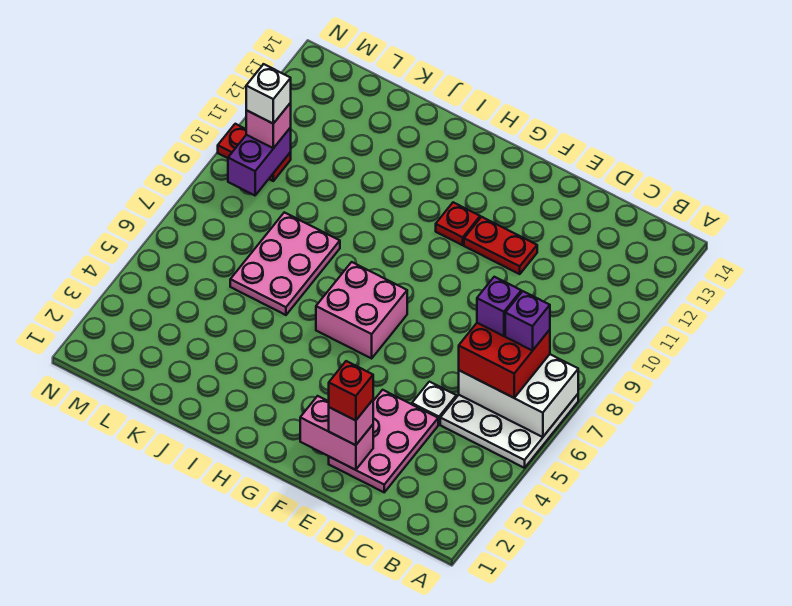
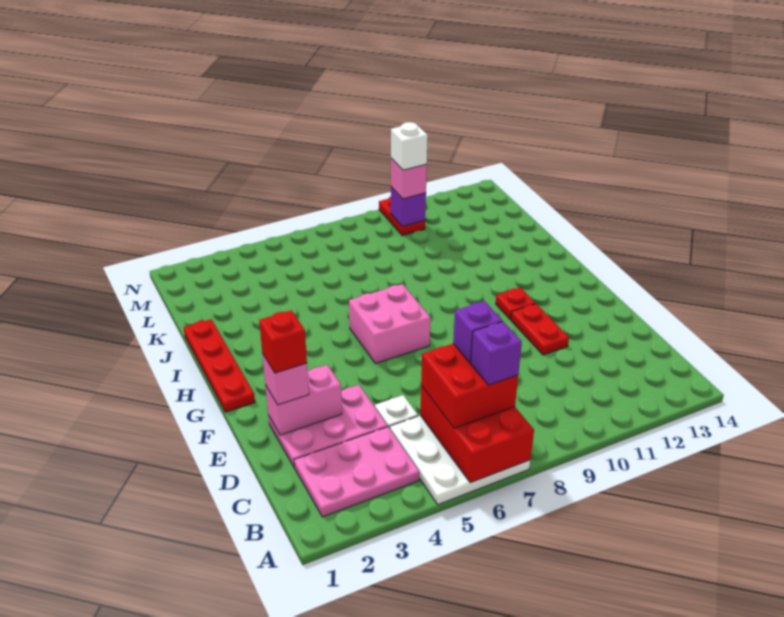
white 2x3 brick [459,354,578,437] -> red 2x3 brick [420,386,534,483]
pink 1x2 brick [300,396,373,470] -> pink 1x2 brick turned to [265,365,342,435]
none -> red 1x4 plate [184,319,255,412]
pink 2x3 plate [230,212,340,315] -> pink 2x3 plate moved to [294,427,419,517]
purple 1x2 brick [228,128,291,195] -> purple 1x1 brick [391,187,426,227]

